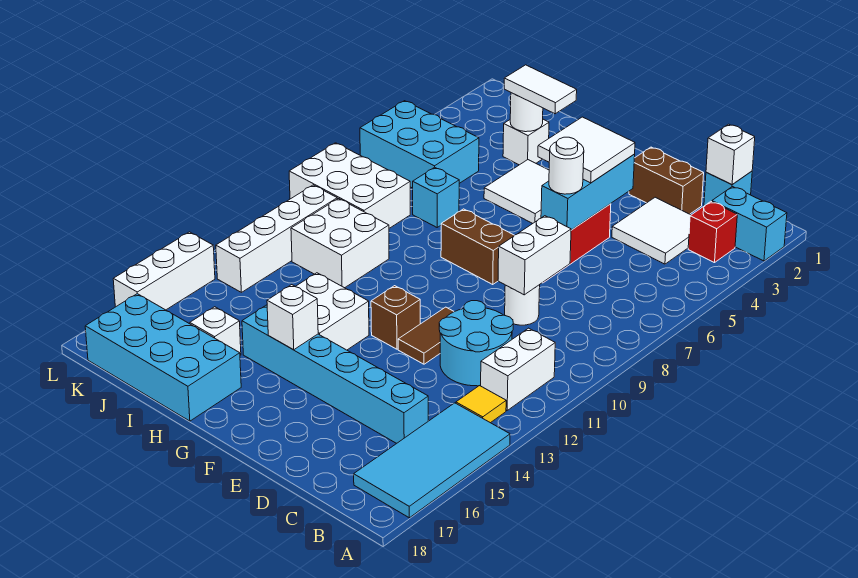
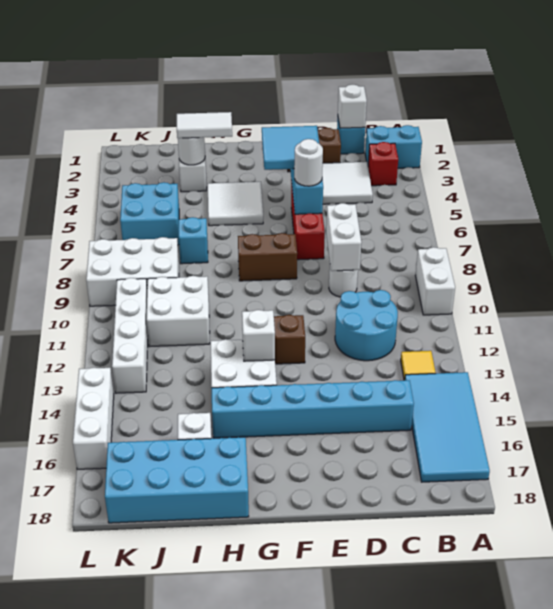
white 1x2 brick [481,328,555,410] -> white 1x2 brick moved to [415,247,455,315]
white 2x2 tile [538,117,635,183] -> cyan 2x2 tile [262,126,319,170]
brown 1x2 tile [398,307,454,364] -> none
white 1x1 brick [267,285,318,350] -> white 1x1 brick moved to [242,310,275,361]
cyan 2x3 brick [360,101,479,188] -> cyan 2x2 brick [120,182,179,245]

